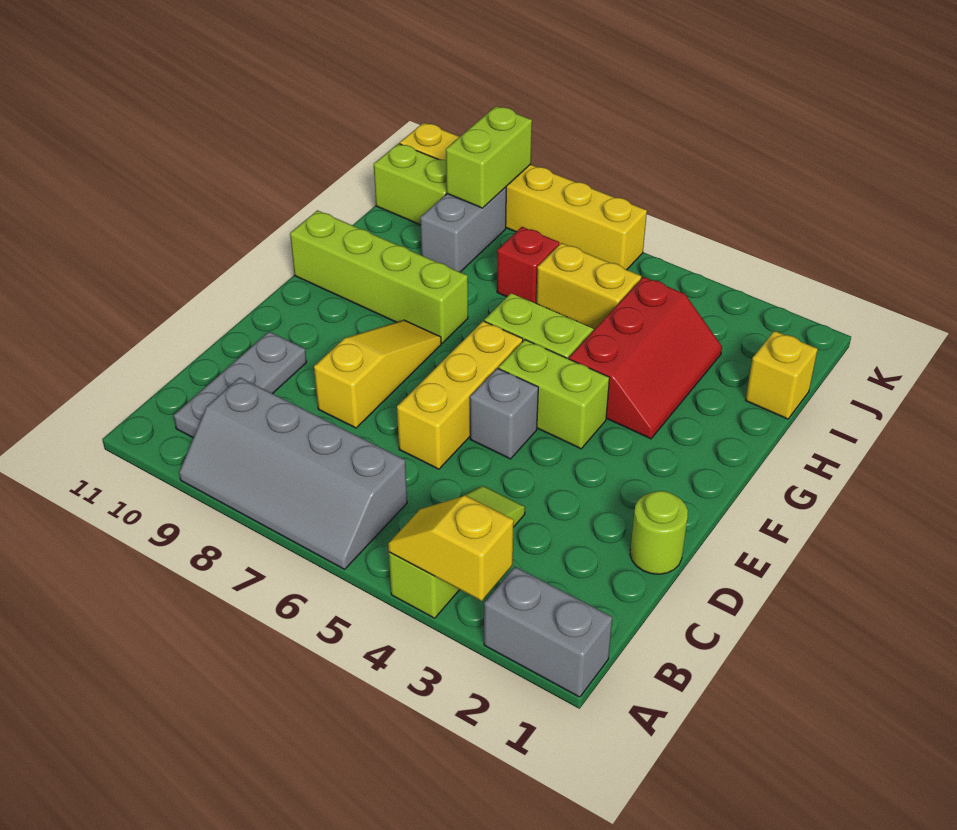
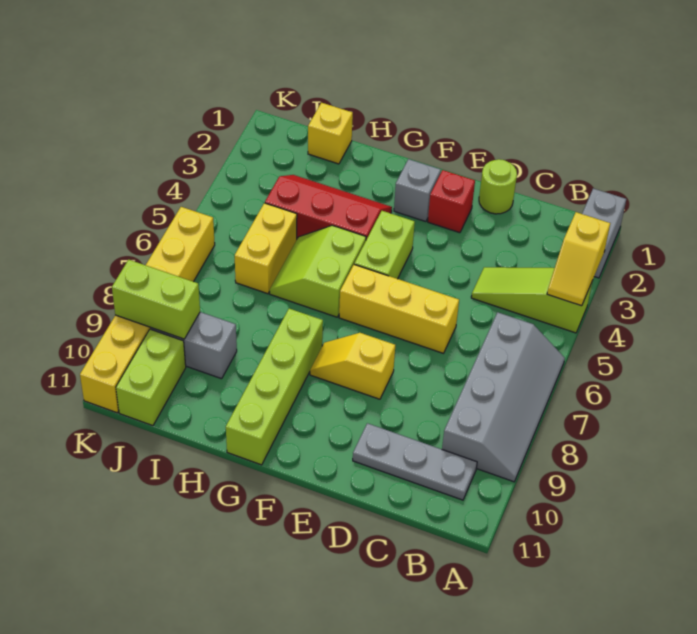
yellow 1x3 slope [314,320,441,428] -> yellow 1x2 slope [310,333,395,399]
grey 1x1 brick [470,368,538,459] -> grey 1x1 brick moved to [394,159,441,222]
red 1x1 brick [497,227,559,303] -> red 1x1 brick moved to [428,170,475,233]

